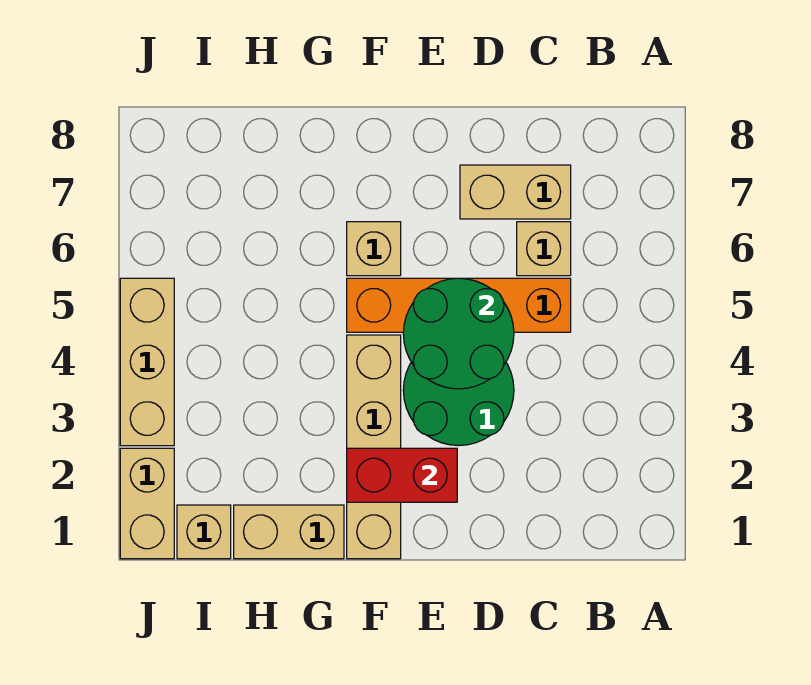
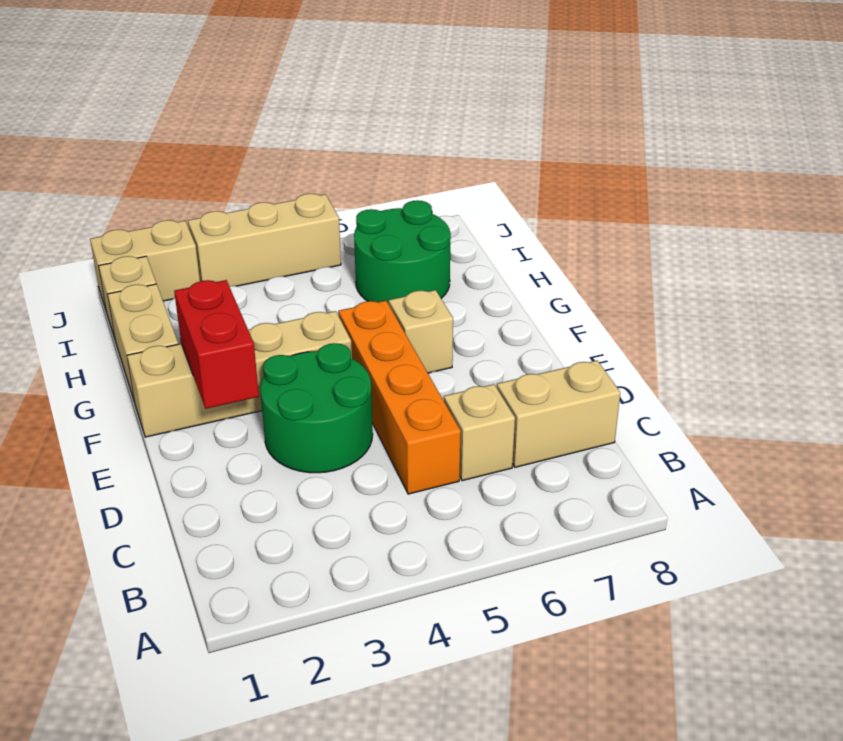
tan 1x2 brick [460,165,571,219] -> tan 1x2 brick turned to [497,360,620,467]
green 2x2 round brick [403,278,514,389] -> green 2x2 round brick moved to [354,200,451,304]

